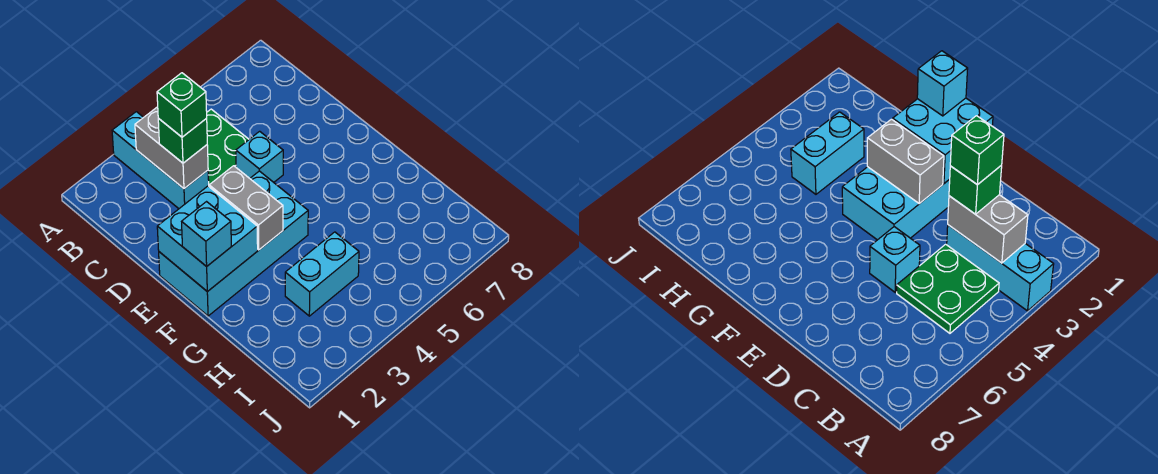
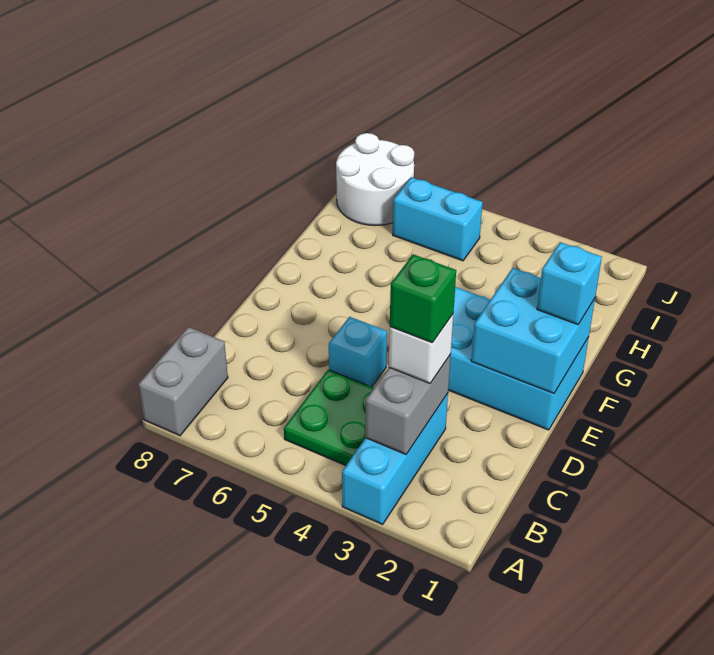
green 1x1 brick [158,118,207,163] -> white 1x1 brick [389,314,453,383]
grey 1x2 brick [209,166,283,250] -> grey 1x2 brick moved to [138,327,228,436]
cyan 1x2 brick [285,232,359,316] -> cyan 1x2 brick moved to [393,177,483,261]
none -> white 2x2 round brick [336,133,414,226]

